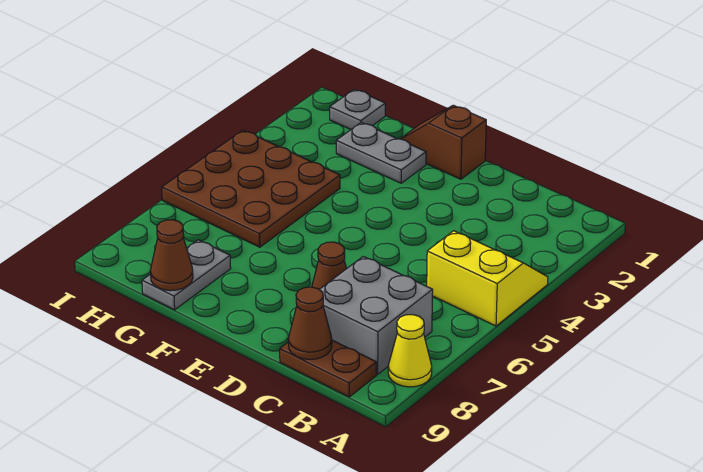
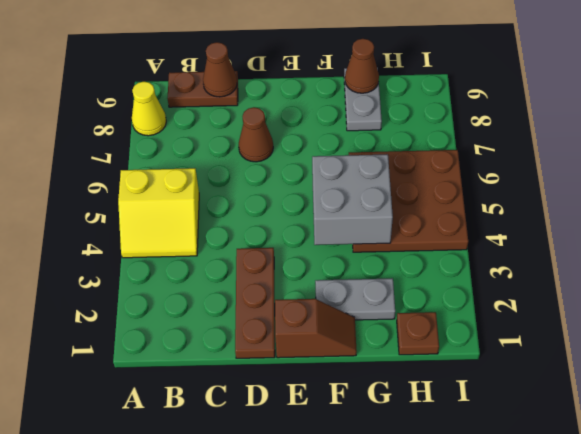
grey 2x2 brick [319,257,433,374] -> grey 2x2 brick moved to [312,154,393,245]
none -> brown 1x3 plate [235,248,275,358]
grey 1x1 plate [330,89,385,129] -> brown 1x1 plate [397,312,439,355]

